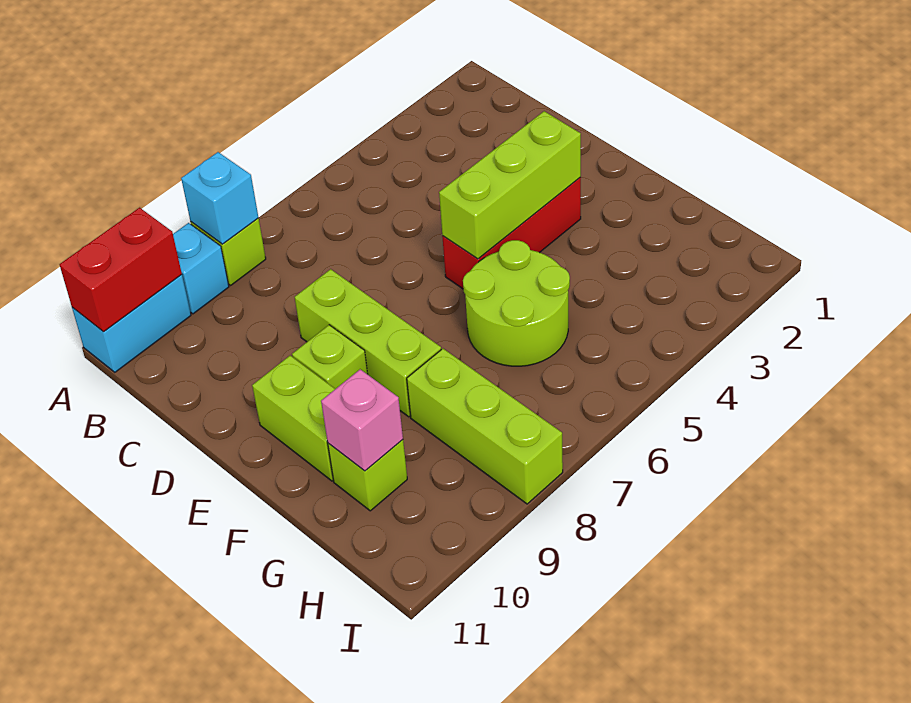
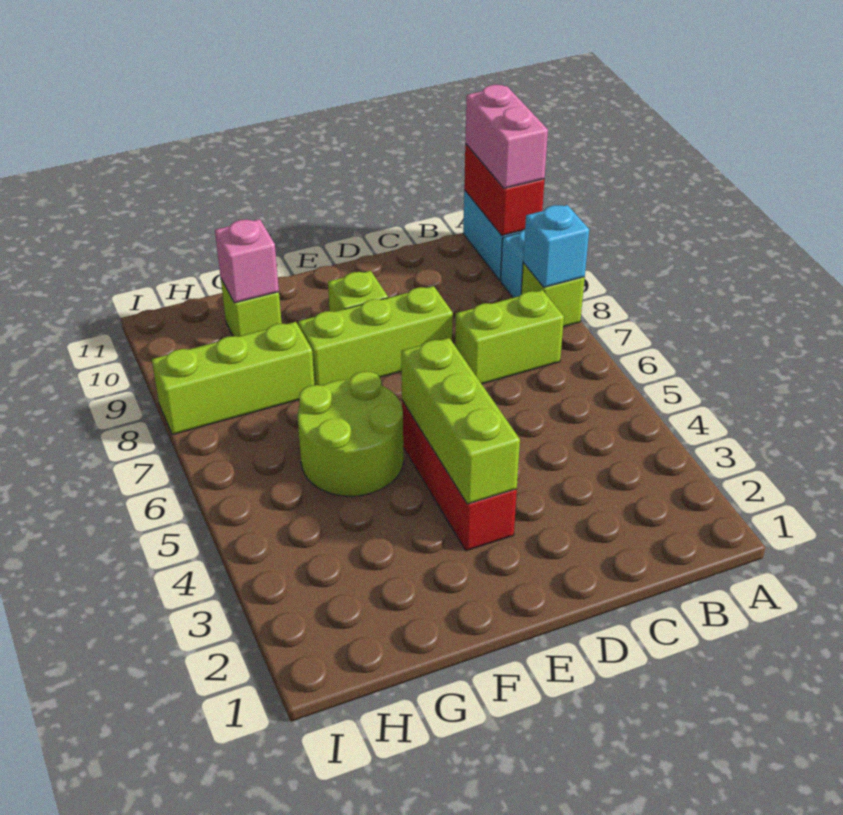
none -> pink 1x2 brick [465,85,548,188]
lime 1x2 brick [252,356,335,481] -> lime 1x2 brick moved to [455,290,564,384]

